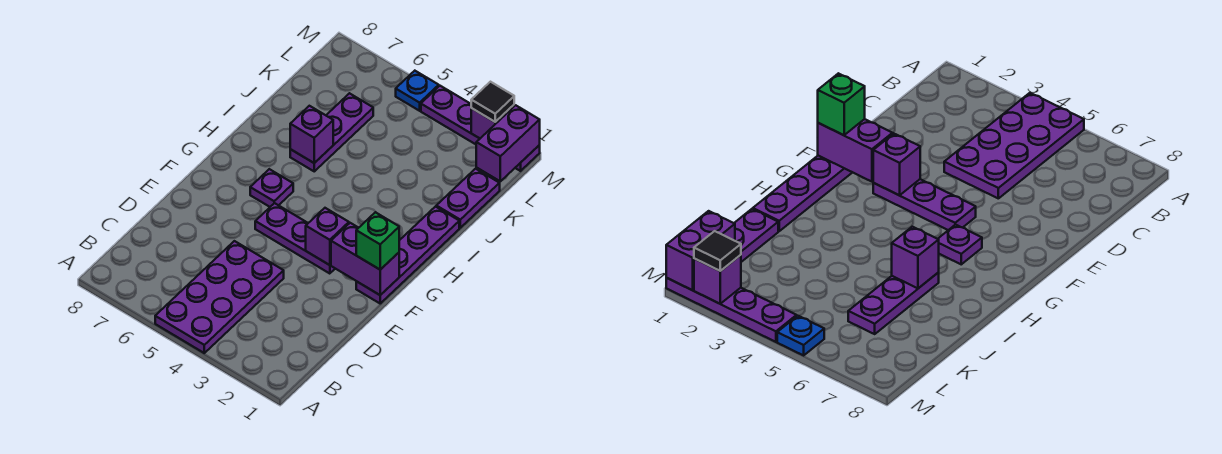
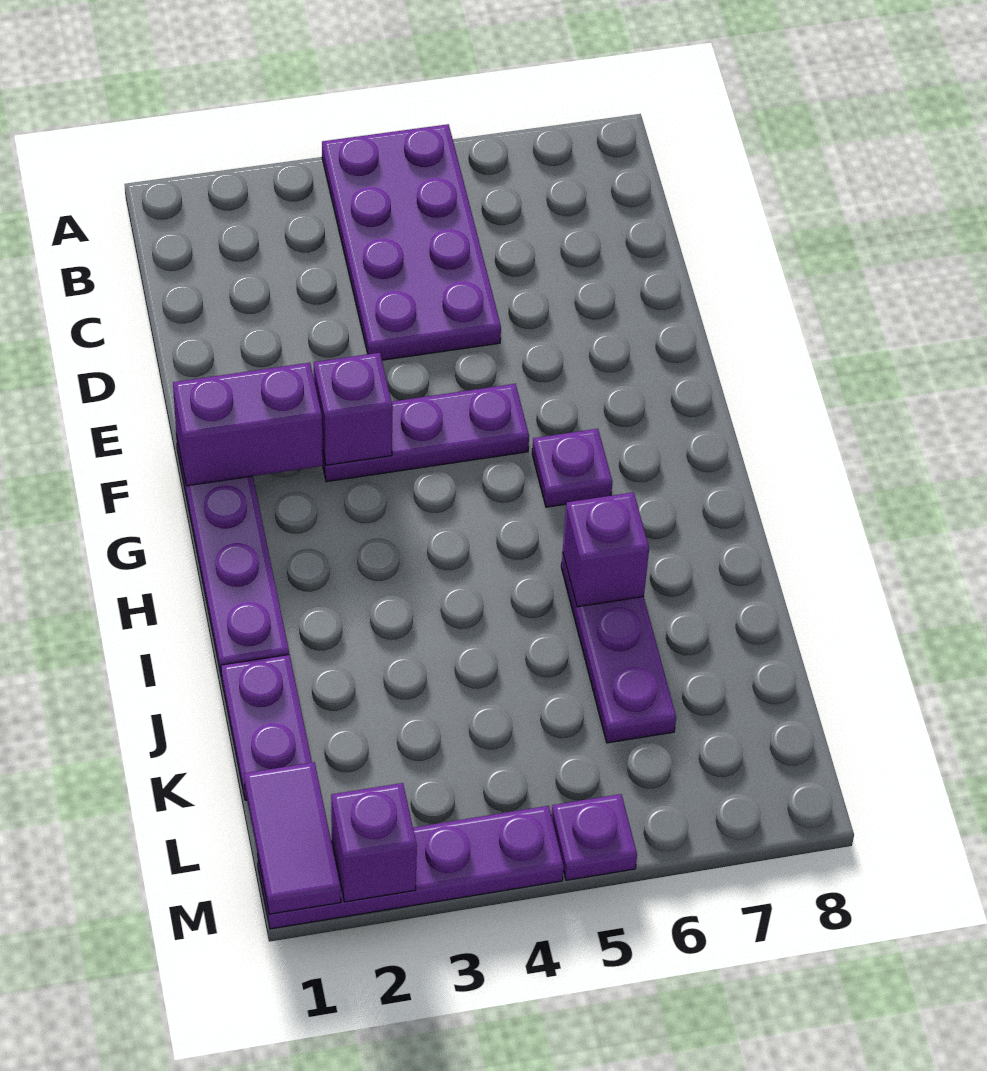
green 1x1 brick [356,212,399,270] -> none
purple 1x2 brick [476,105,540,181] -> purple 1x2 tile [244,762,341,914]
black 1x1 tile [471,82,514,122] -> none
blue 1x1 plate [396,71,439,111] -> purple 1x1 plate [551,794,637,880]

